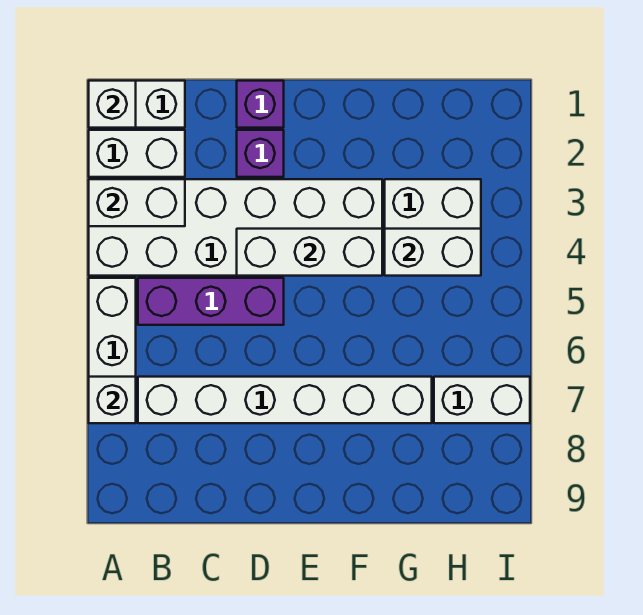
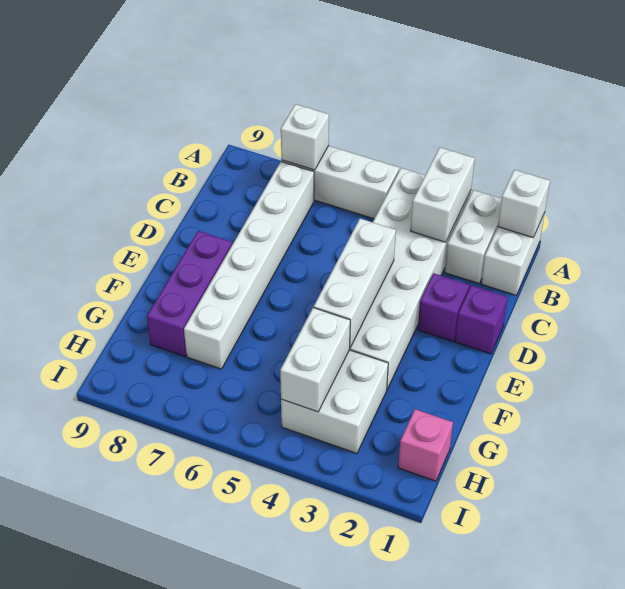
purple 1x3 brick [138,278,284,325] -> purple 1x3 brick moved to [147,231,232,356]
none -> pink 1x1 brick [398,409,453,481]
white 1x2 brick [434,377,530,423] -> none

